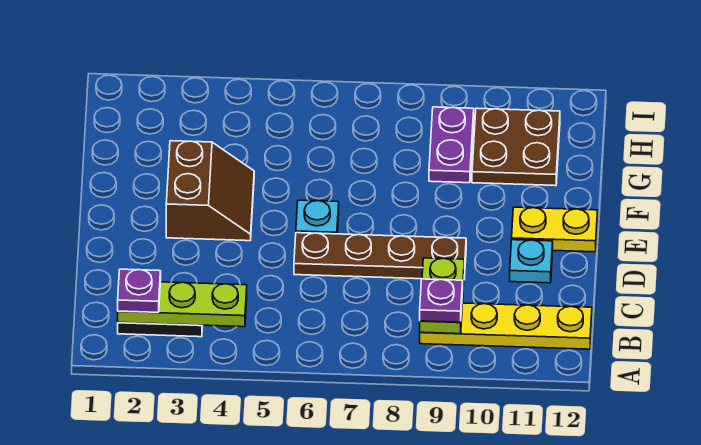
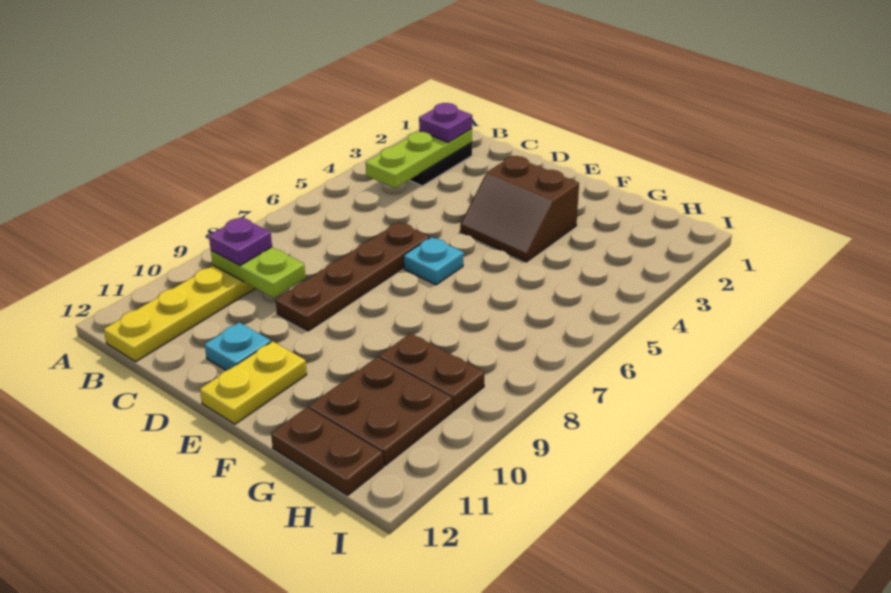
purple 1x2 plate [429,107,474,183] -> brown 1x2 plate [379,333,485,411]
none -> brown 1x2 plate [271,407,383,495]

